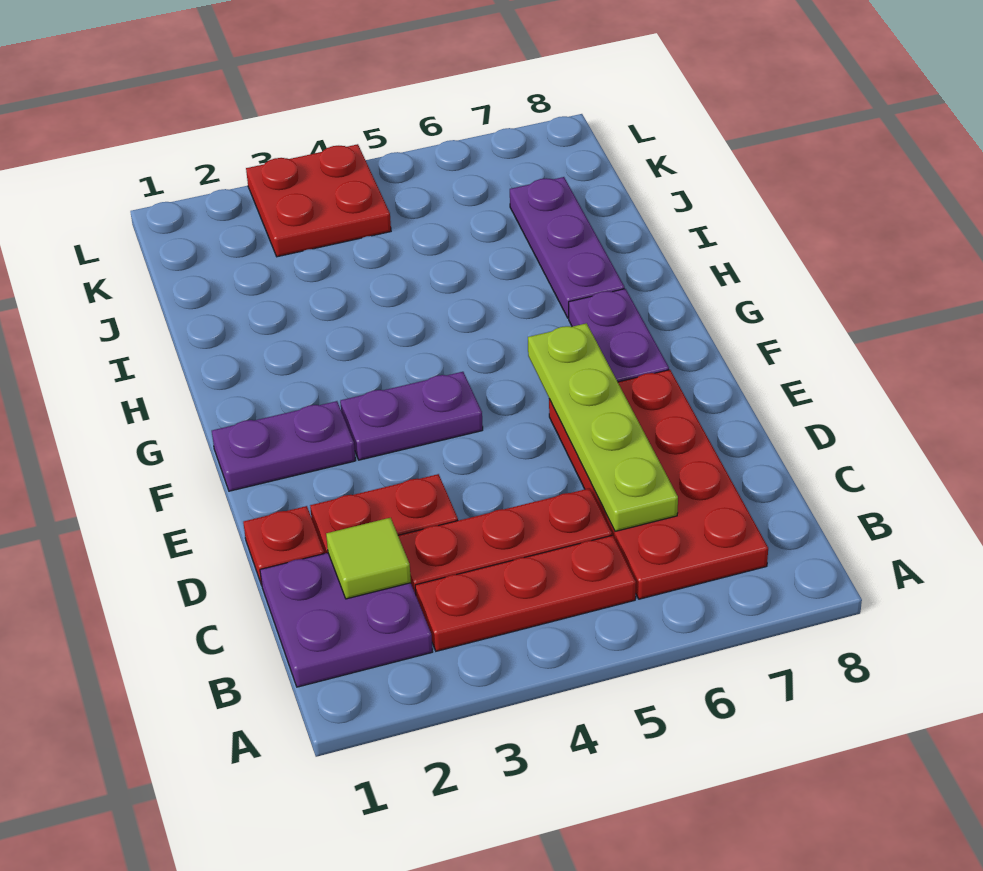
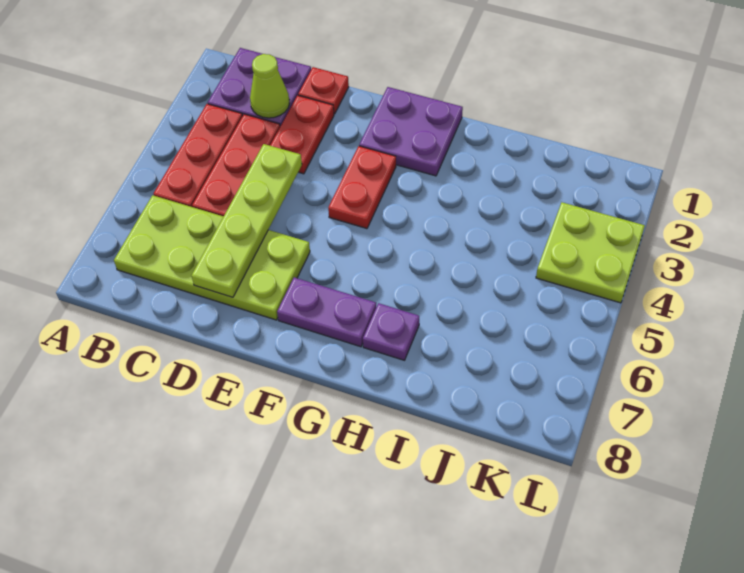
red 2x4 plate [549,370,768,599] -> lime 2x4 plate [114,195,310,320]
lime 1x1 tile [326,518,411,599] -> lime 1x1 cone [250,54,289,118]
lime 1x4 plate [528,323,678,531] -> lime 1x4 plate turned to [191,144,302,297]
purple 1x2 plate [212,401,356,491] -> purple 2x2 plate [359,87,463,176]
purple 1x2 plate [340,372,483,460] -> red 1x2 plate [328,146,396,229]
purple 1x3 plate [510,177,625,318] -> purple 1x1 plate [363,303,419,360]
red 2x2 plate [246,144,391,257] -> lime 2x2 plate [536,202,645,303]

